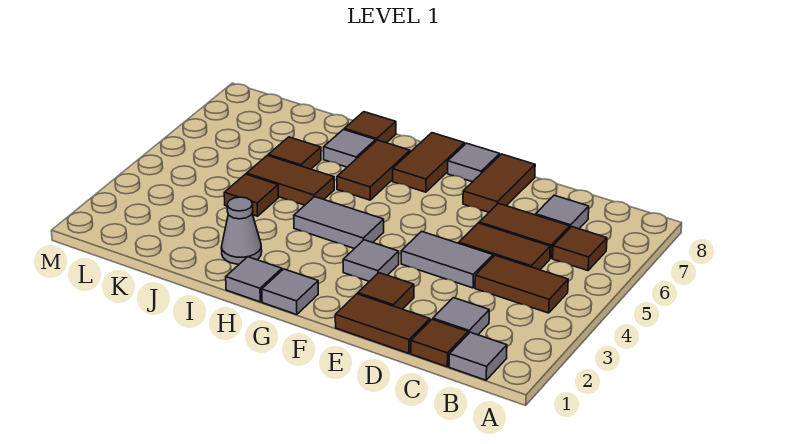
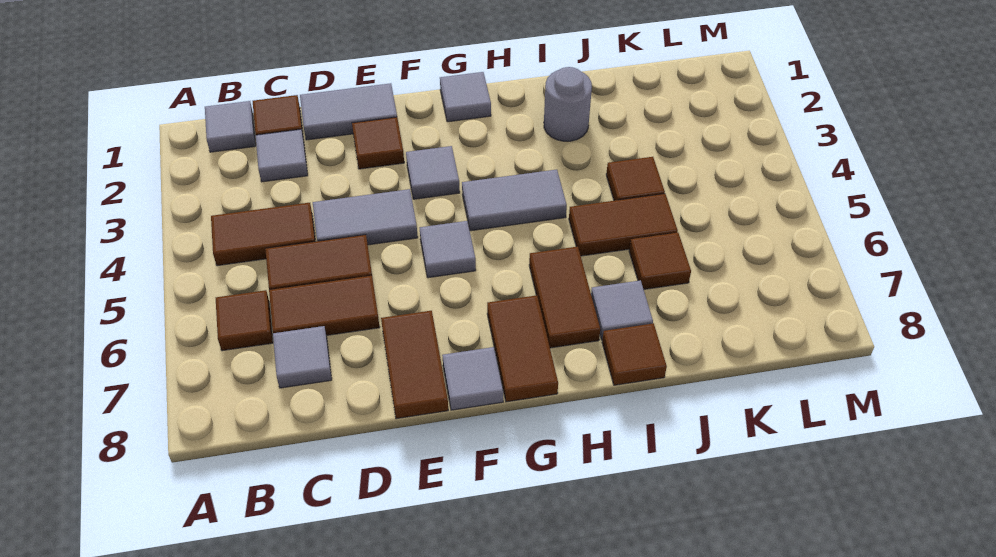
brown 1x2 tile [335,294,430,353] -> grey 1x2 tile [300,83,397,140]
grey 1x1 tile [226,257,282,302] -> grey 1x1 tile moved to [420,221,476,278]
grey 1x1 cone [221,197,262,264] -> grey 1x1 round brick [544,67,592,141]

